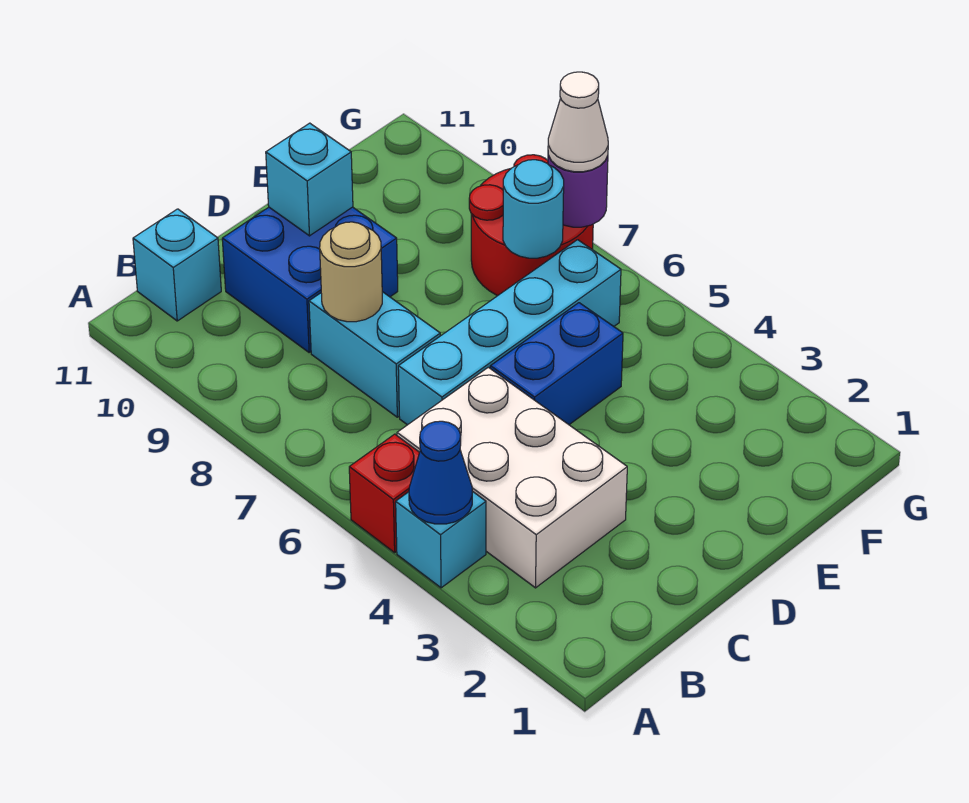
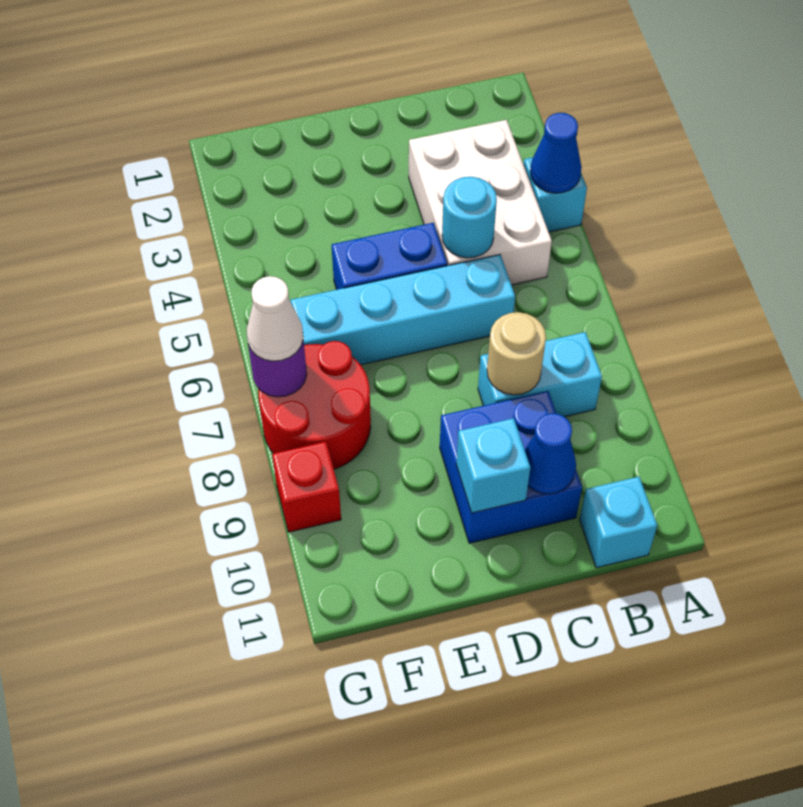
red 1x1 brick [349,434,420,553] -> red 1x1 brick moved to [272,442,341,532]
cyan 1x2 brick [309,292,440,417] -> cyan 1x2 brick turned to [478,332,602,417]
none -> blue 1x1 cone [525,413,576,494]
cyan 1x1 round brick [503,160,564,258] -> cyan 1x1 round brick moved to [442,177,497,258]

